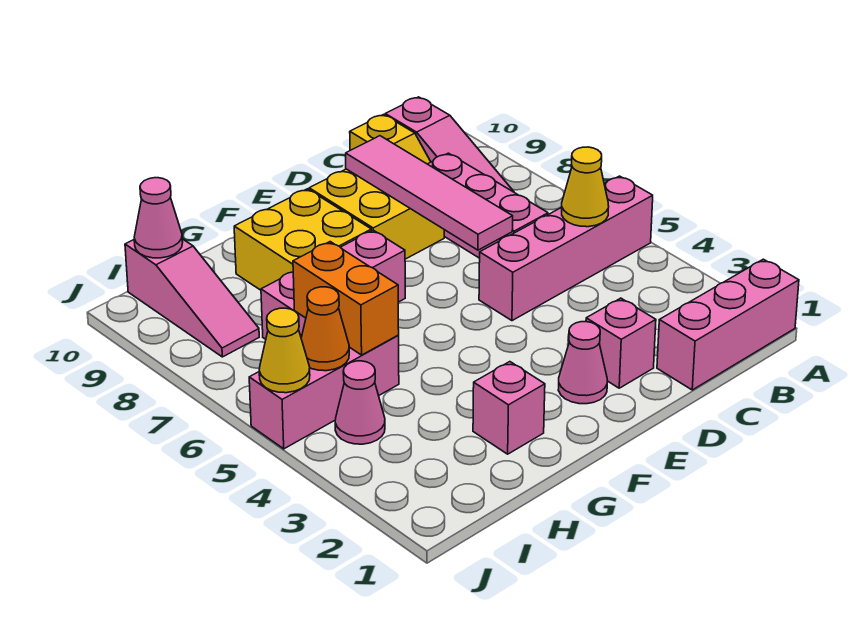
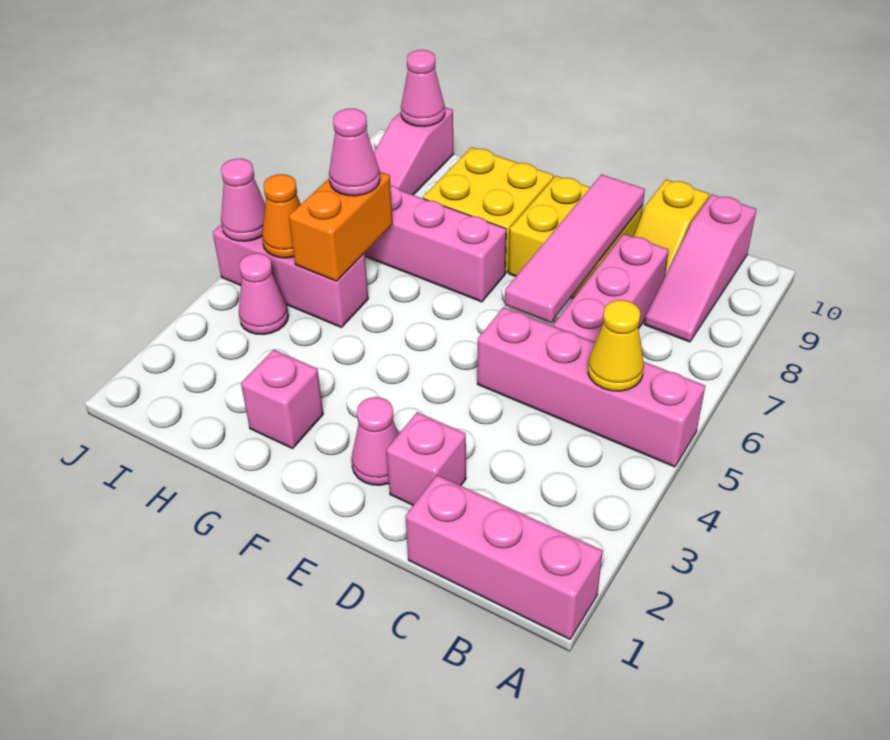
none -> pink 1x1 cone [329,109,380,196]
yellow 1x1 cone [259,308,310,393] -> pink 1x1 cone [221,159,265,241]

